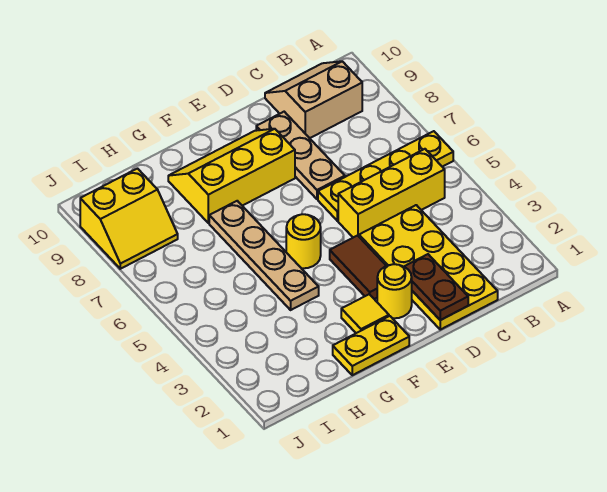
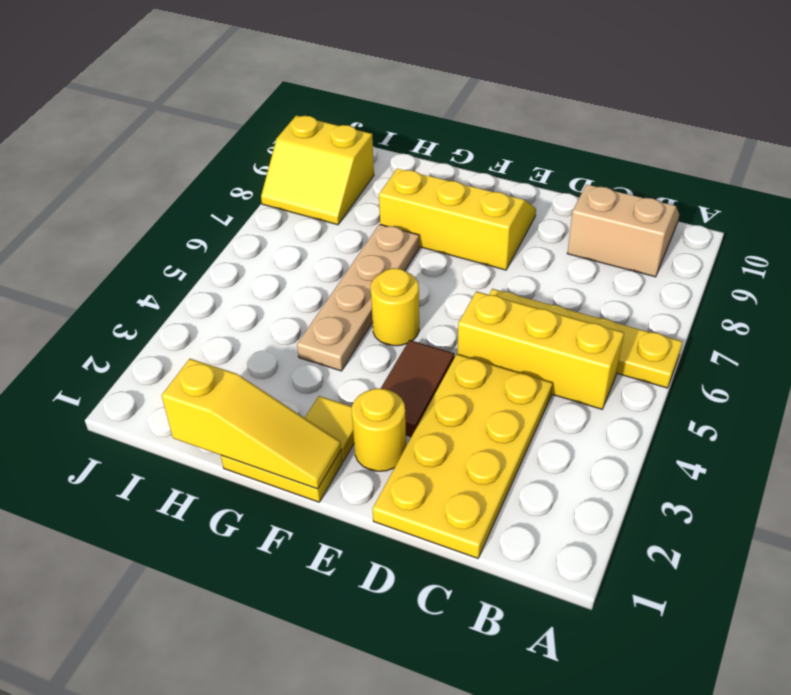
brown 1x2 plate [404,254,468,320] -> none
tan 1x3 plate [256,112,345,199] -> none
none -> yellow 1x3 slope [162,359,341,489]

